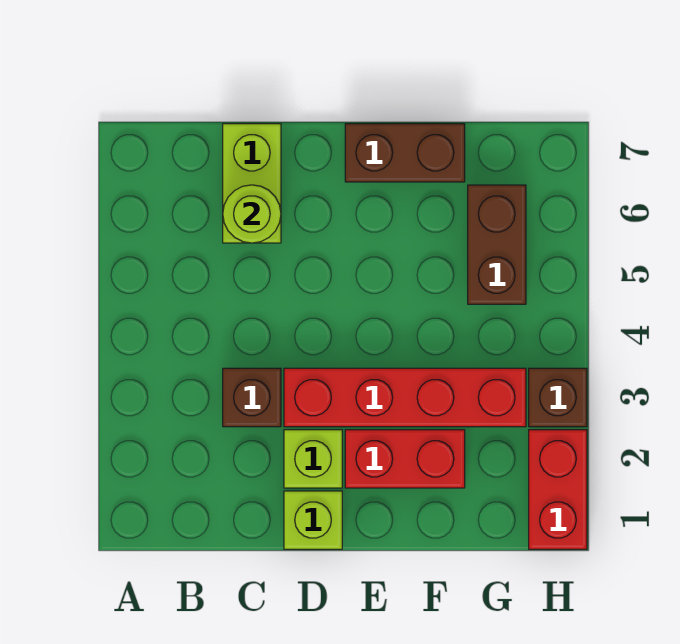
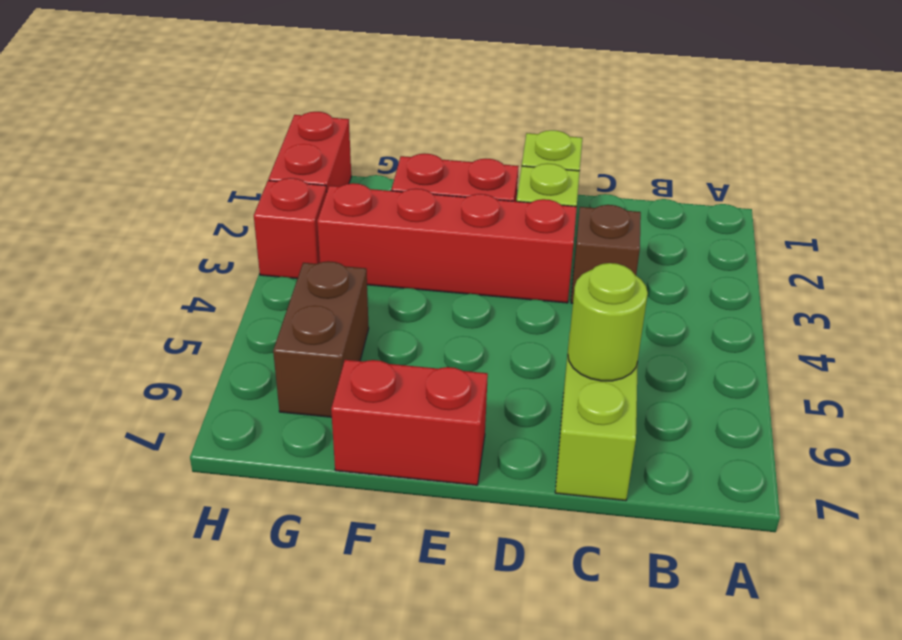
brown 1x2 brick [345,124,465,182] -> red 1x2 brick [331,360,488,485]
brown 1x1 brick [529,368,587,427] -> red 1x1 brick [254,178,327,279]

